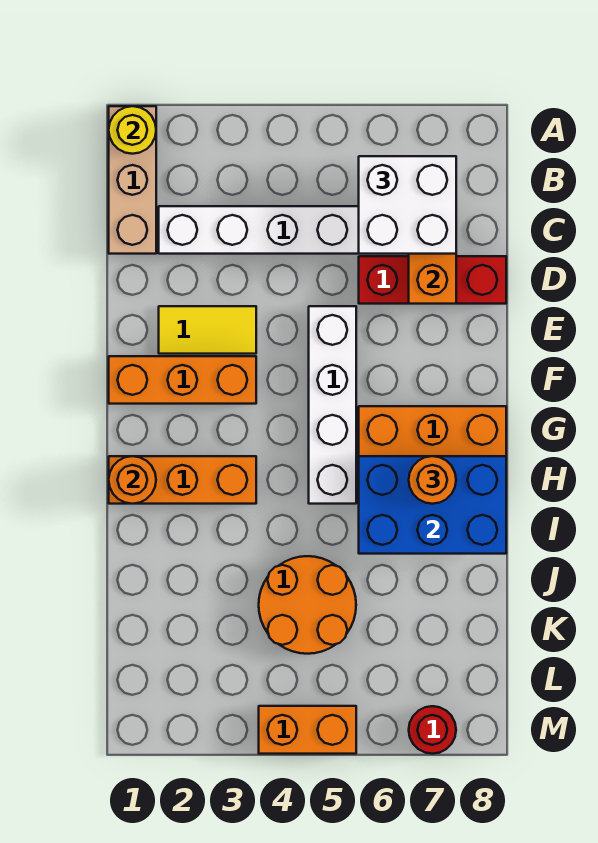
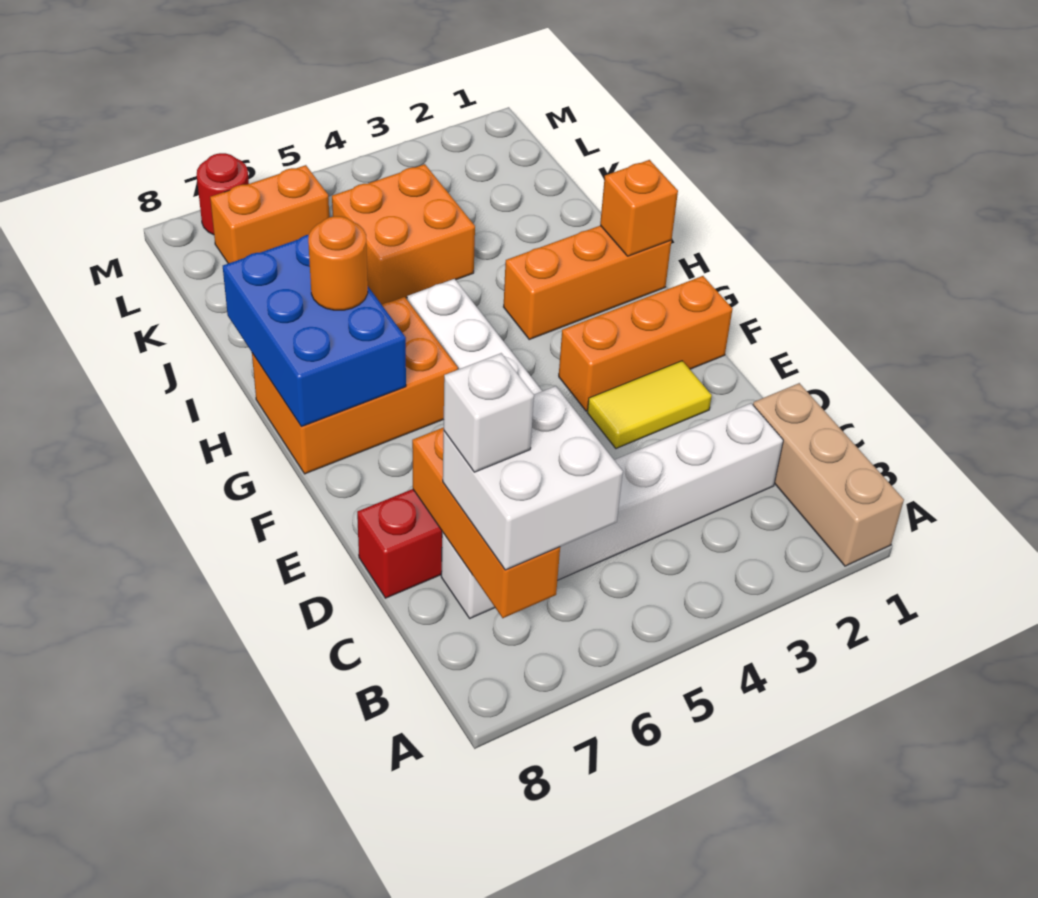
yellow 1x1 round brick [109,106,156,154] -> none
none -> white 1x1 brick [444,353,534,472]
orange 1x1 round brick [109,456,156,504] -> orange 1x1 brick [600,160,678,256]
blue 2x3 brick [359,456,506,554] -> blue 2x3 brick turned to [223,235,406,427]
orange 2x2 round brick [259,556,356,654] -> orange 2x2 brick [332,164,475,305]
orange 1x2 brick [259,706,356,754] -> orange 1x2 brick moved to [210,165,329,263]

